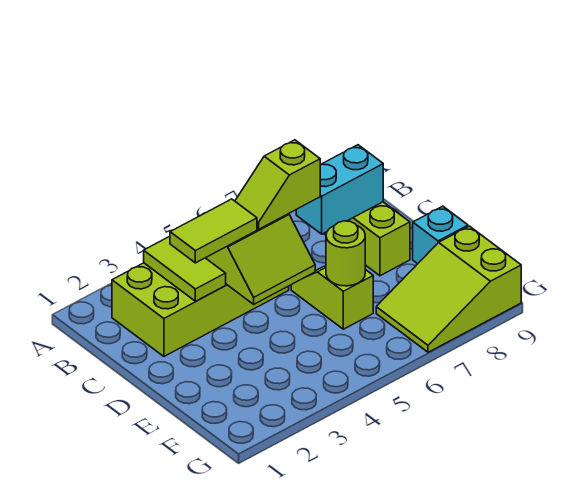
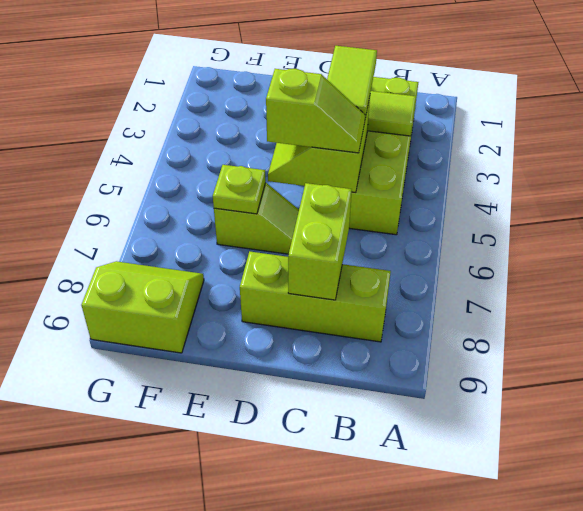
lime 1x2 slope [235,140,320,229] -> lime 1x2 slope turned to [266,69,365,153]
cyan 1x2 brick [296,145,383,234] -> lime 1x2 brick [288,183,352,300]
lime 1x1 round brick [326,221,365,286] -> lime 1x1 plate [213,165,266,214]
cyan 1x1 brick [413,206,468,264] -> none
lime 2x3 slope [376,226,521,352] -> lime 2x2 slope [81,261,204,353]

